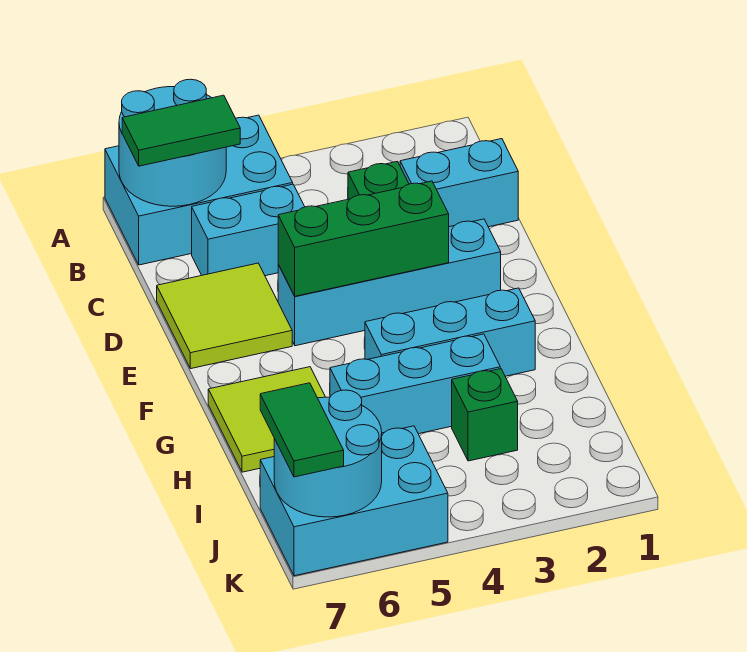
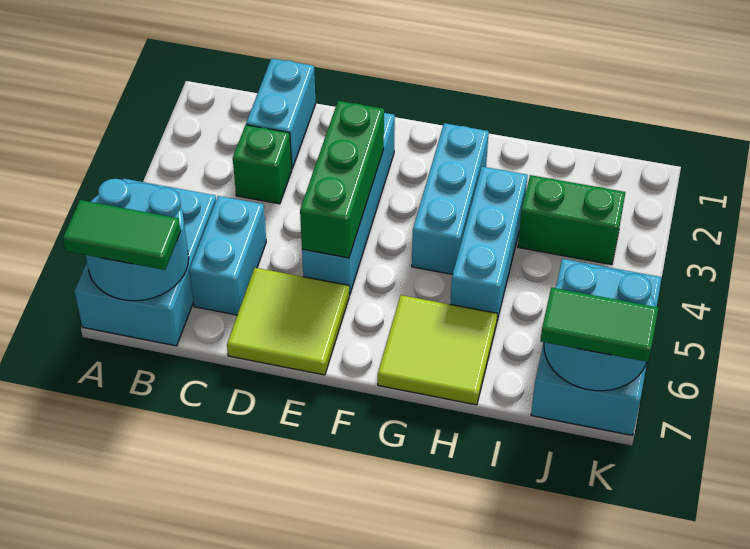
green 1x2 tile [122,95,240,166] -> green 1x2 tile turned to [63,200,181,270]
green 1x1 brick [452,369,518,461] -> green 1x2 brick [518,175,625,265]

